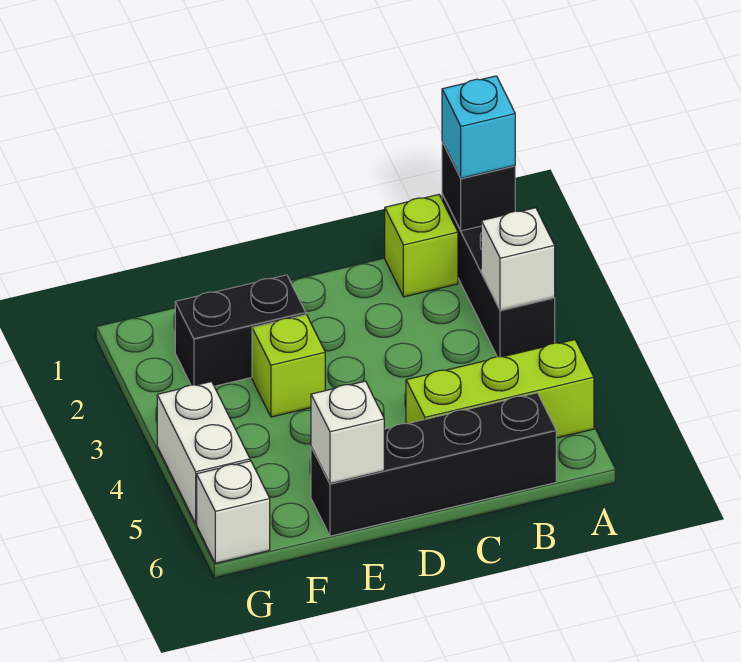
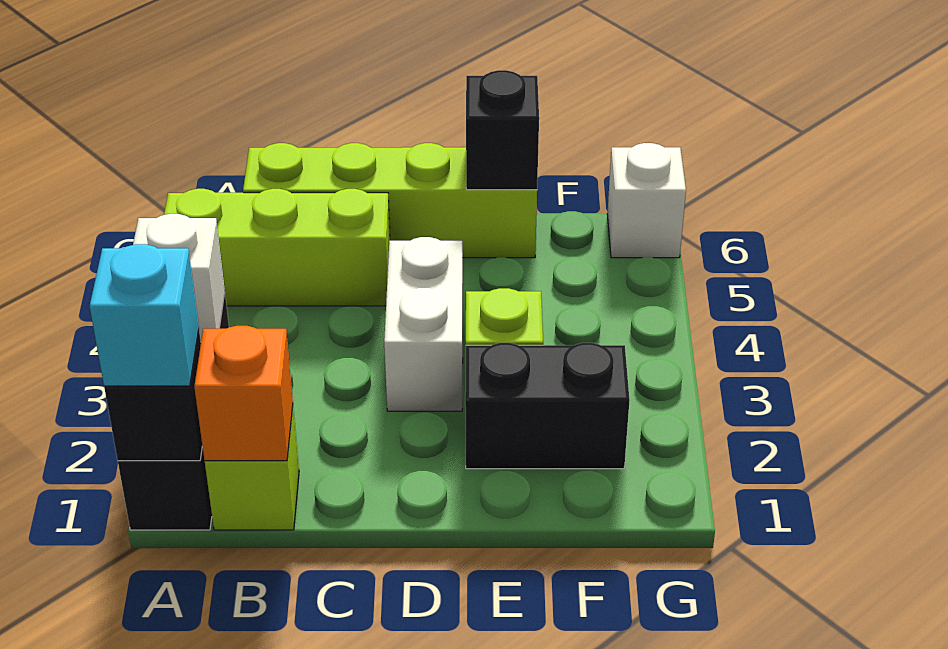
none -> orange 1x1 brick [194,326,293,461]
black 1x4 brick [311,393,556,536] -> lime 1x4 brick [243,143,537,258]
white 1x1 brick [311,381,384,484] -> black 1x1 brick [466,70,539,190]
white 1x2 brick [157,382,250,524] -> white 1x2 brick moved to [384,237,463,411]

